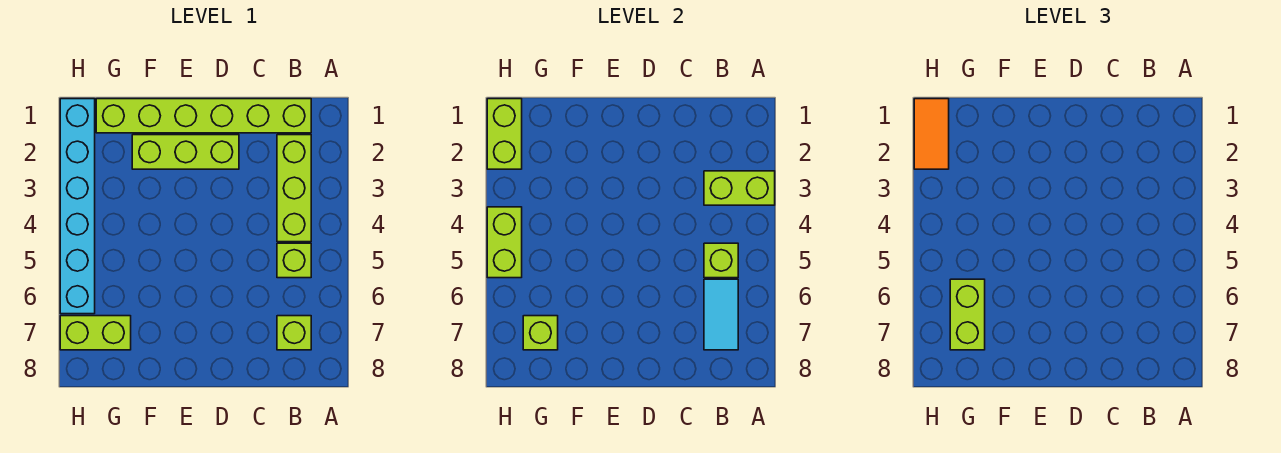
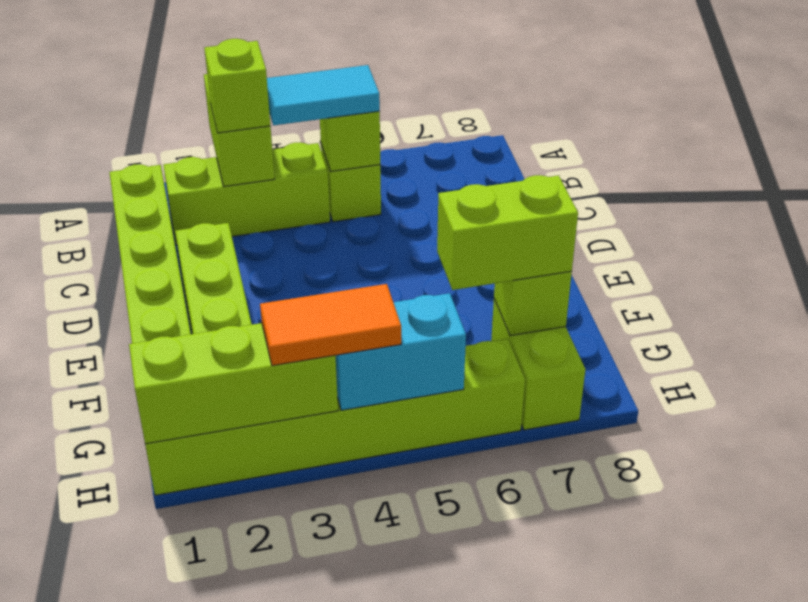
cyan 1x2 tile [704,279,738,350] -> cyan 1x2 tile moved to [267,65,380,126]
lime 1x1 brick [277,316,311,350] -> lime 1x1 brick moved to [204,39,270,133]
cyan 1x6 brick [60,99,95,314] -> lime 1x6 brick [145,339,525,495]
lime 1x2 brick [487,99,522,169] -> lime 1x3 brick [129,323,338,444]
orange 1x2 tile [914,99,949,169] -> orange 1x2 tile moved to [260,284,401,366]
lime 1x2 brick [487,207,522,278] -> cyan 1x2 brick [335,293,466,410]

